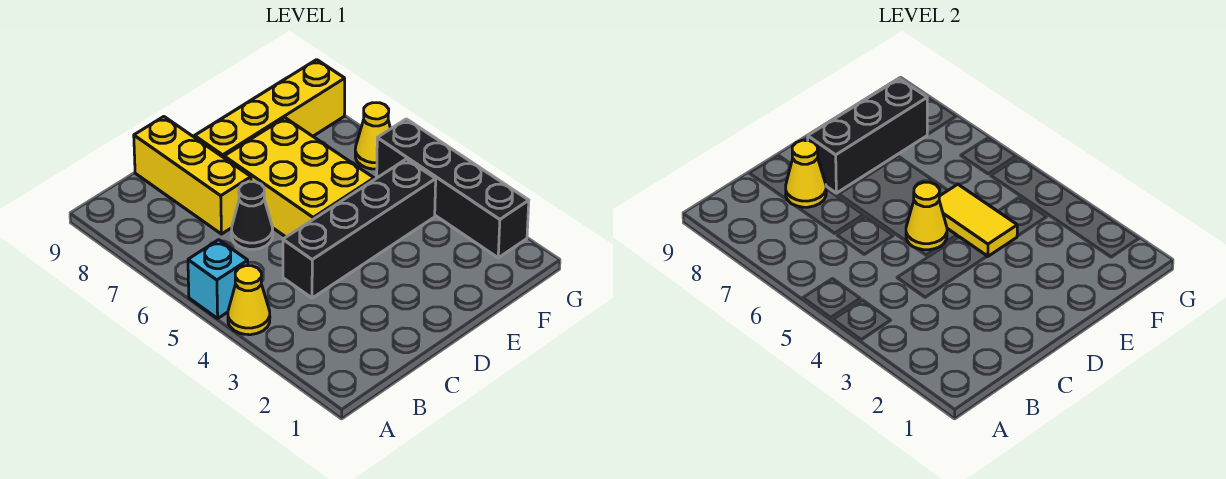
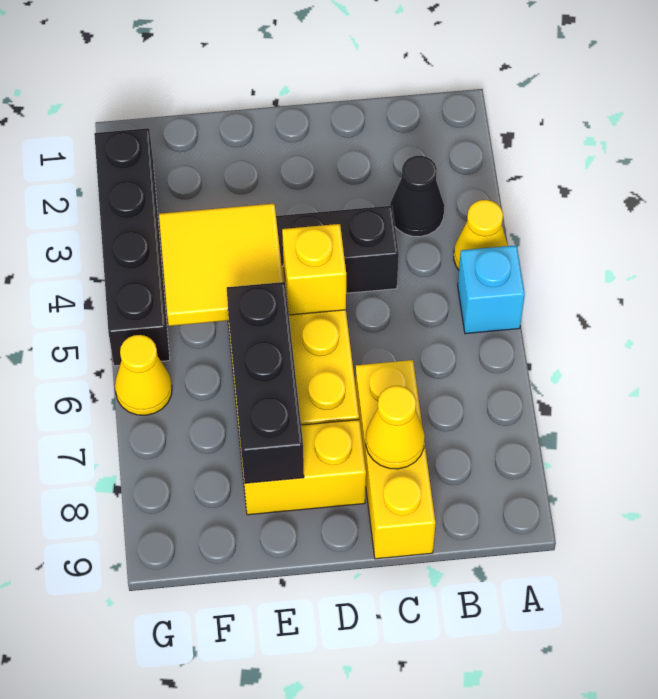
black 1x1 cone [232,182,273,249] -> black 1x1 cone moved to [390,156,444,237]
yellow 1x1 cone [906,182,947,250] -> yellow 1x1 brick [282,224,346,315]
yellow 1x4 brick [195,60,345,158] -> yellow 1x2 brick [240,420,366,515]
black 1x3 brick [808,79,928,193] -> black 1x3 brick turned to [227,282,304,483]
yellow 1x2 tile [939,184,1017,256] -> yellow 2x2 tile [159,204,283,326]

